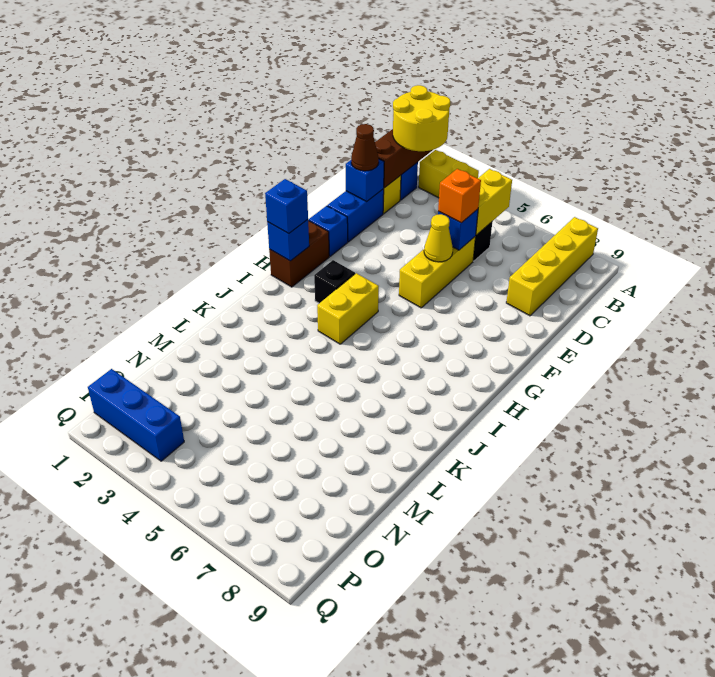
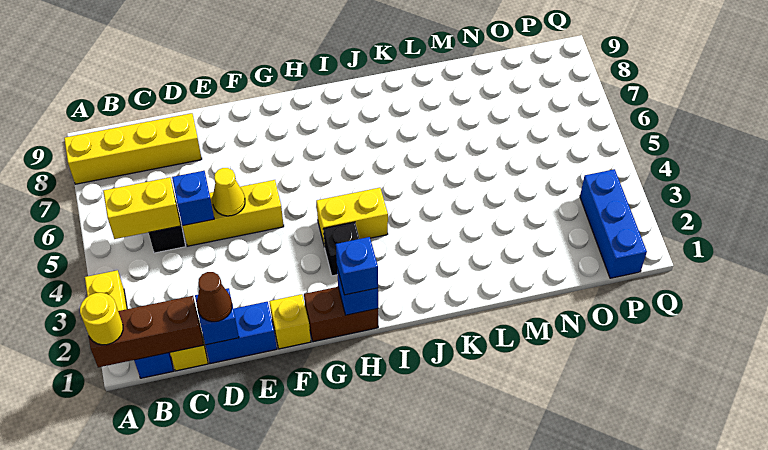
yellow 2x2 round brick [393,85,450,151] -> yellow 1x1 round brick [80,293,123,345]
orange 1x1 brick [438,169,481,223] -> none
blue 1x1 brick [309,206,348,256] -> yellow 1x1 brick [269,294,311,349]

